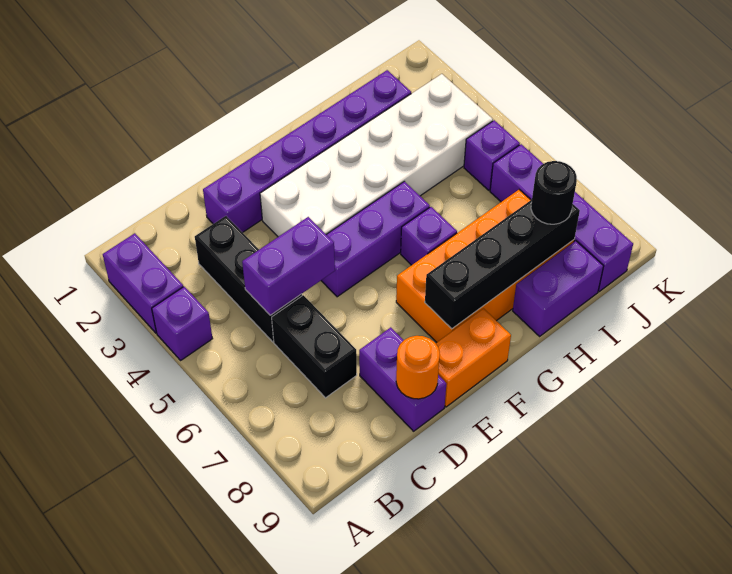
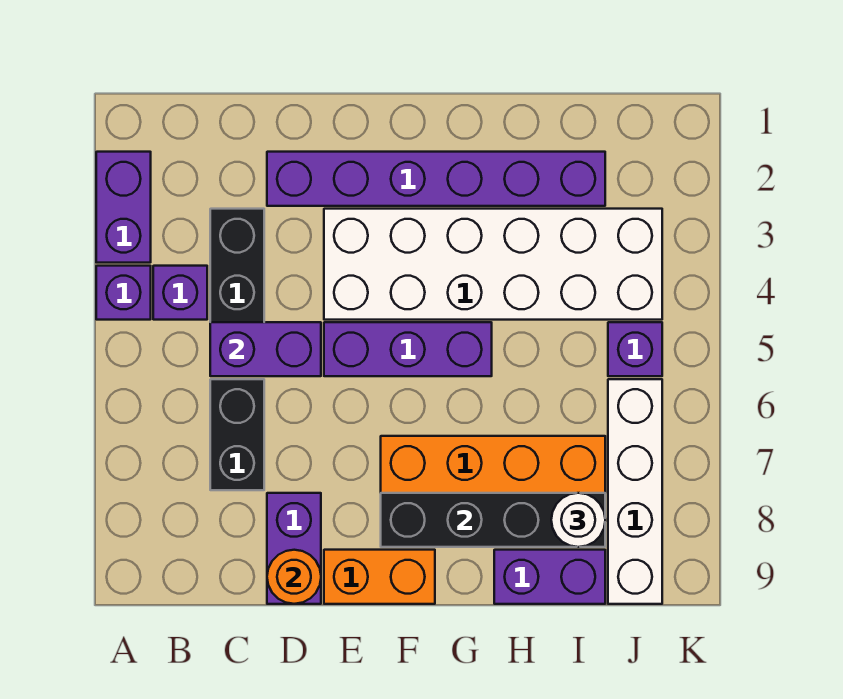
purple 1x1 brick [401,207,457,265] -> purple 1x1 brick moved to [153,266,207,320]
black 1x1 round brick [531,161,577,224] -> white 1x1 round brick [551,493,605,547]
purple 1x4 brick [490,144,633,291] -> white 1x4 brick [608,379,662,604]

